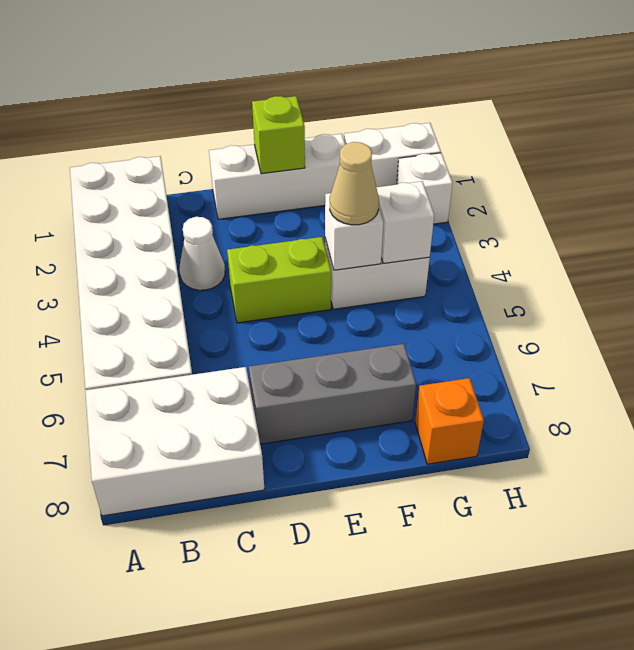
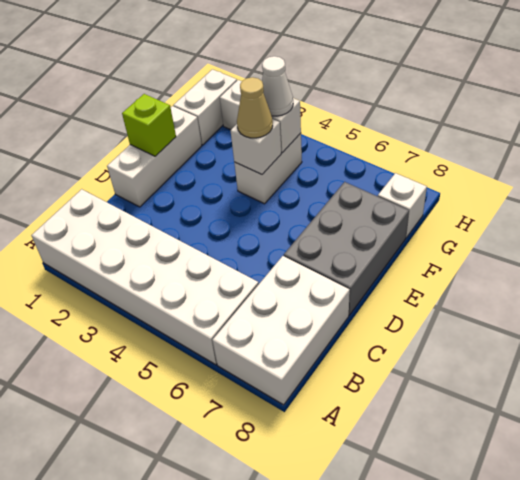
white 1x1 cone [179,217,225,290] -> white 1x1 cone moved to [262,56,293,116]
lime 1x2 brick [227,237,331,323] -> none
grey 1x3 brick [249,344,416,444] -> grey 2x3 brick [284,182,409,315]
orange 1x1 brick [415,378,484,464] -> white 1x1 brick [378,173,427,238]

